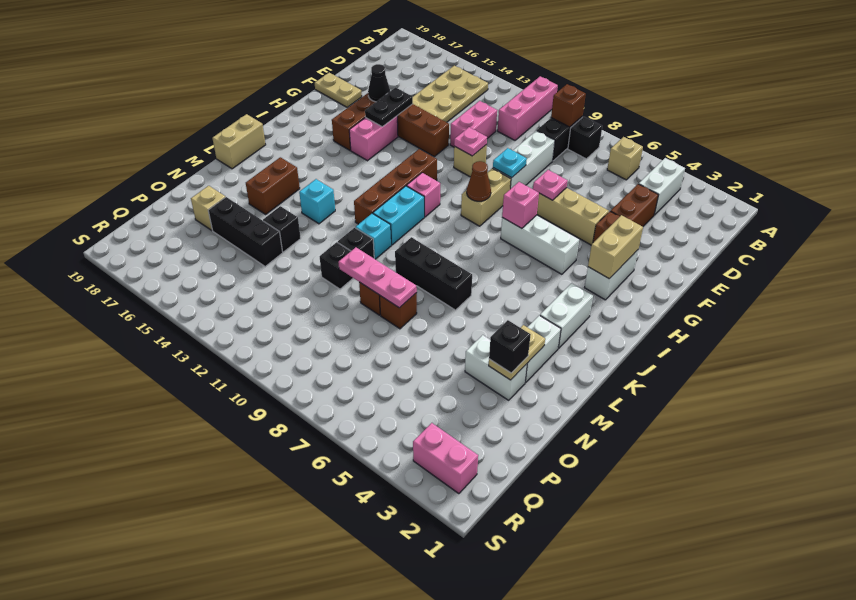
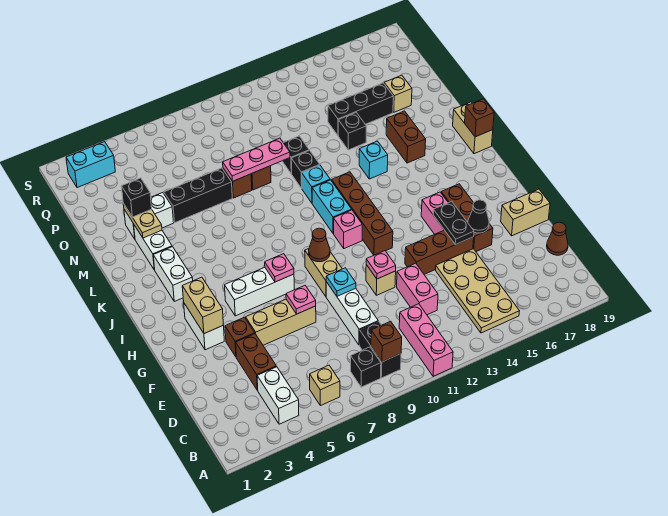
none -> brown 1x1 cone [547,222,568,255]
tan 1x2 plate [315,73,362,107] -> tan 1x2 brick [501,189,550,236]
pink 1x1 brick [502,182,539,228] -> pink 1x1 plate [265,254,294,282]
none -> brown 1x1 brick [465,99,494,137]
black 1x3 brick [395,237,472,310] -> black 1x3 brick moved to [164,168,232,222]
pink 1x2 brick [413,423,478,494] -> cyan 1x2 brick [66,142,115,188]

